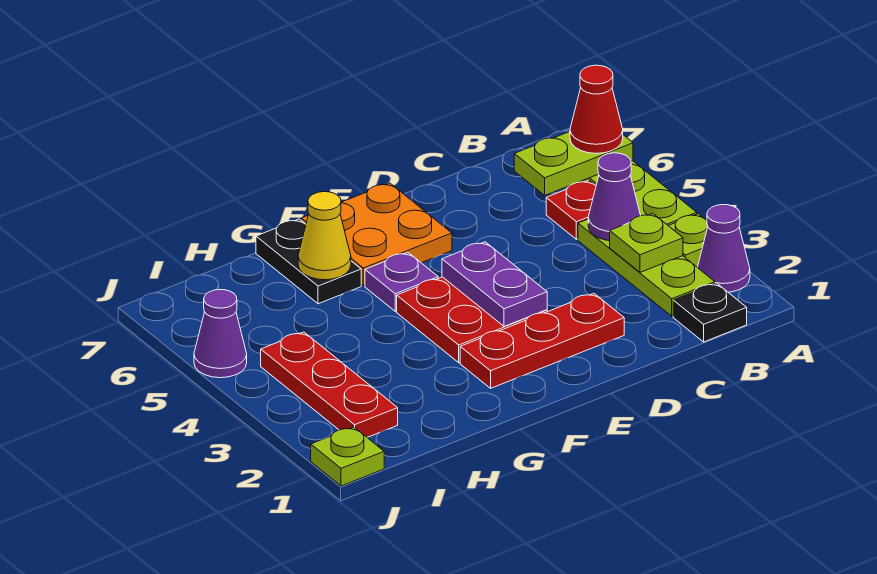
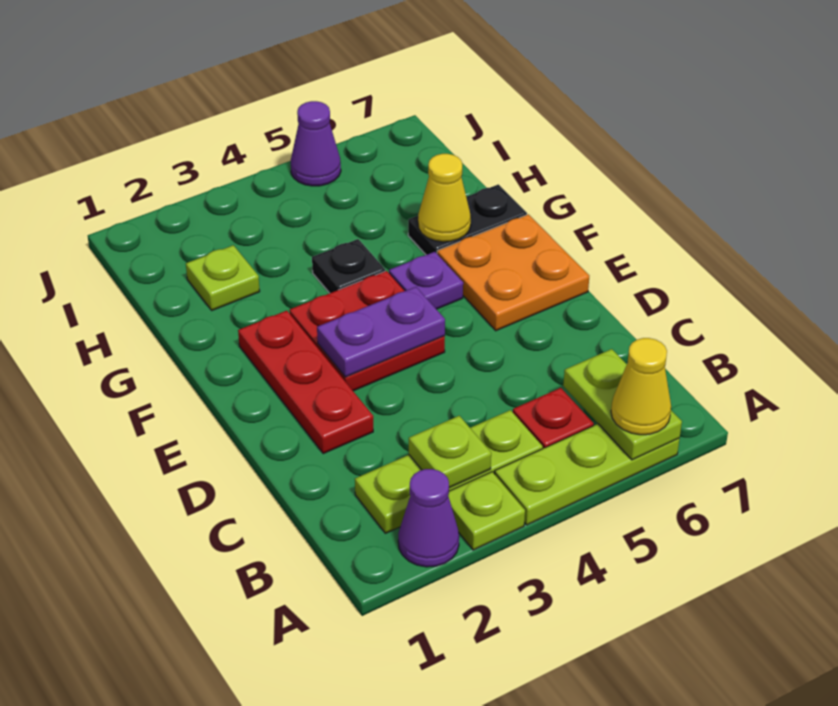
red 1x1 cone [570,65,623,153] -> yellow 1x1 cone [611,338,671,435]
black 1x1 plate [673,283,747,342] -> black 1x1 plate moved to [312,239,385,293]
purple 1x1 cone [588,153,641,241] -> none
red 1x3 plate [261,332,398,437] -> none
lime 1x1 plate [311,427,384,486] -> lime 1x1 plate moved to [186,245,260,310]

